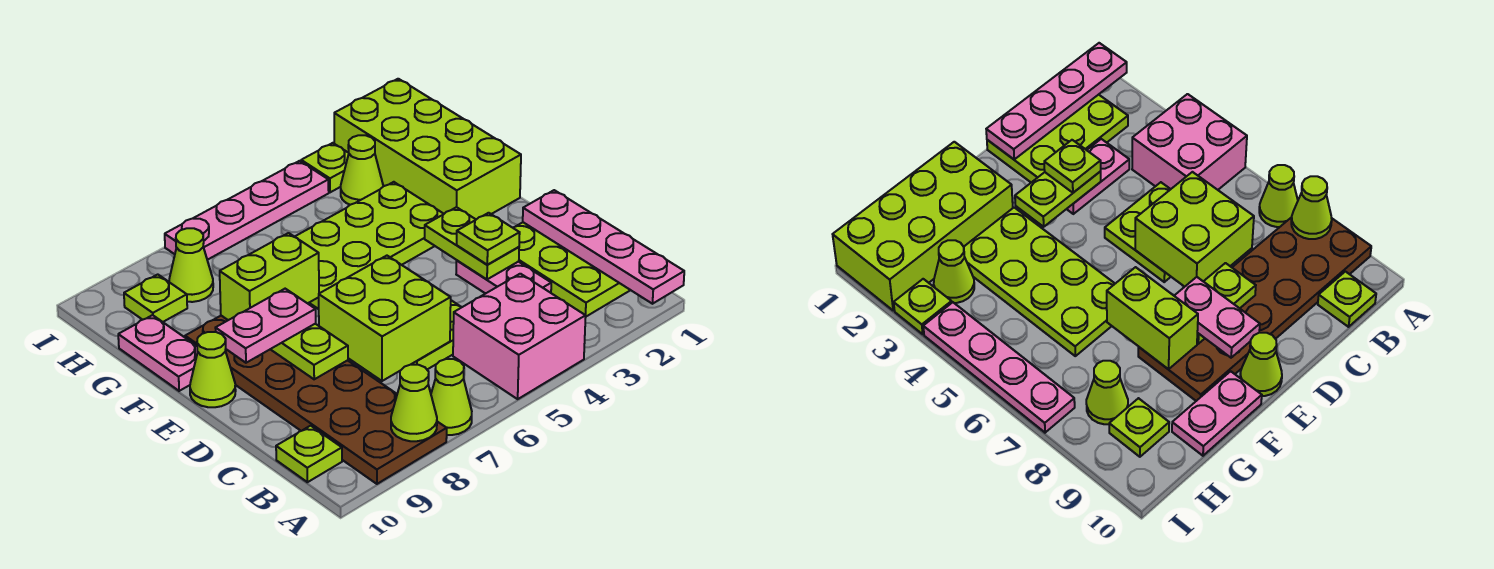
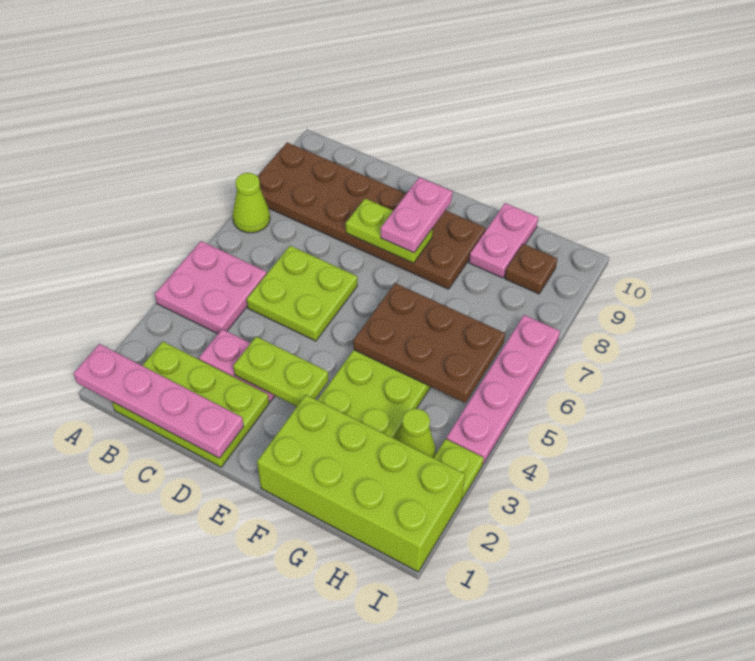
pink 2x2 brick [453,274,586,399] -> pink 2x2 plate [155,241,267,334]
lime 1x1 cone [391,365,437,441] -> none
lime 1x1 plate [276,426,342,482] -> none
lime 2x2 brick [319,256,451,381] -> none
lime 1x1 plate [457,213,520,265] -> none
lime 1x1 cone [190,332,236,407] -> none
none -> brown 2x3 plate [353,283,505,403]
lime 1x2 brick [220,233,319,320] -> none
pink 1x2 plate [118,315,198,391] -> pink 1x2 plate turned to [469,203,538,278]
lime 1x1 cone [169,228,213,302] -> none
lime 1x1 plate [124,274,187,322] -> brown 1x1 plate [505,244,557,294]

